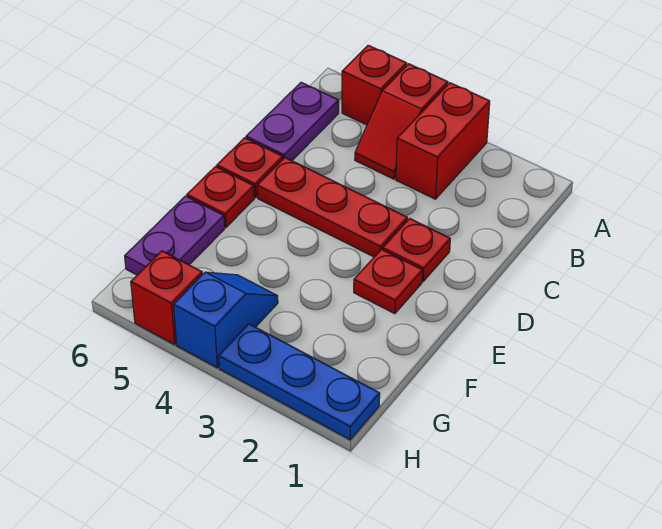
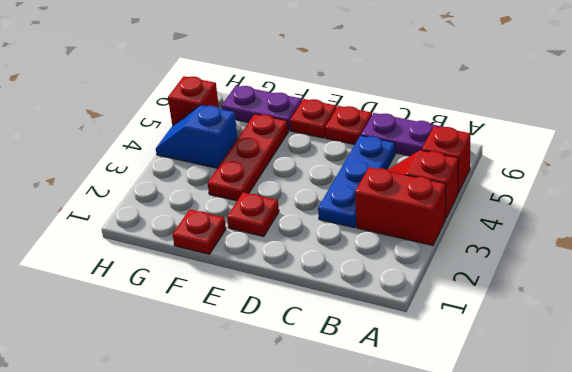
red 1x1 plate [383,218,450,281] -> red 1x1 plate moved to [173,209,226,254]
red 1x3 plate [257,158,407,257] -> red 1x3 plate moved to [208,114,288,201]
blue 1x2 slope [174,272,278,368] -> blue 1x2 slope turned to [156,105,238,168]
blue 1x3 plate [219,324,380,440] -> blue 1x3 plate moved to [318,136,395,228]

